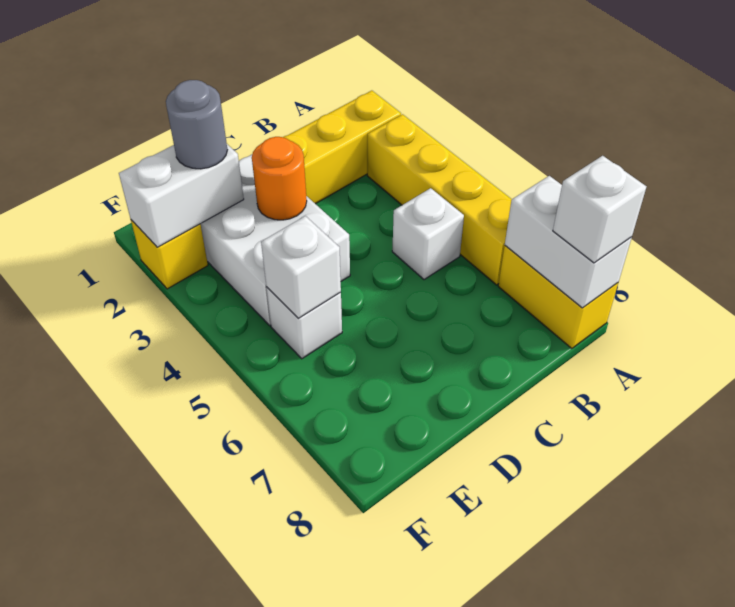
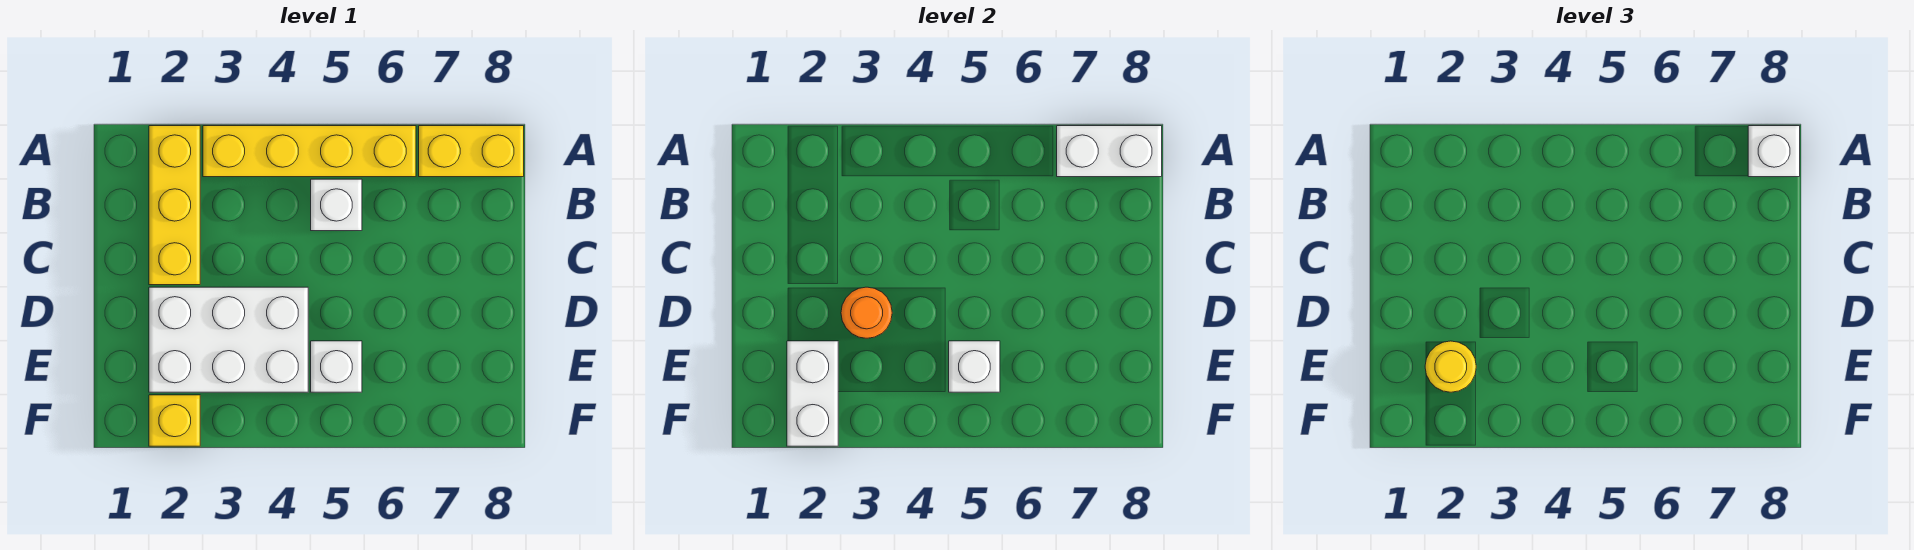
grey 1x1 round brick [166,80,227,169] -> yellow 1x1 round brick [1425,341,1476,392]

